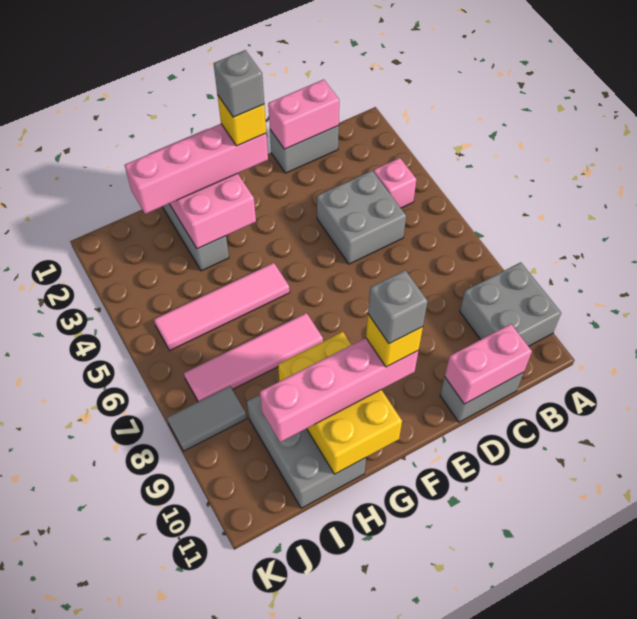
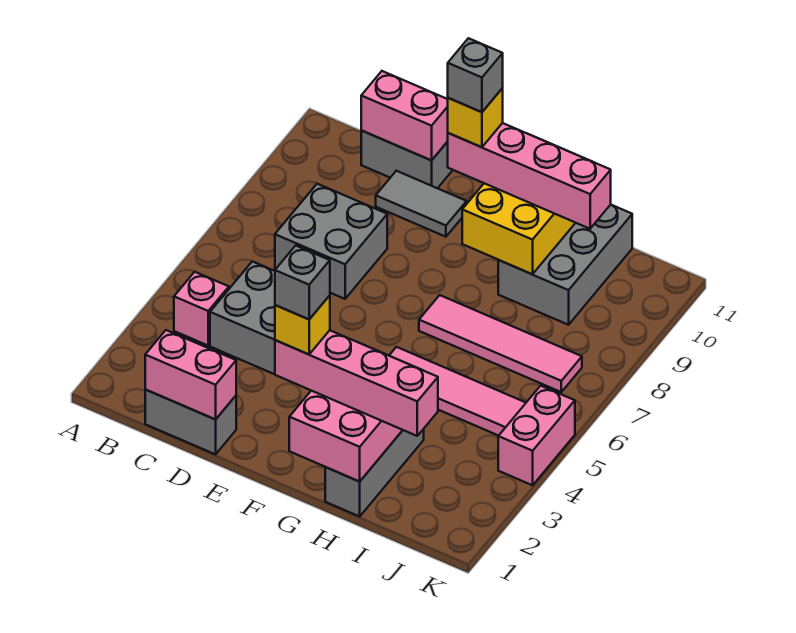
grey 2x2 brick [460,262,561,346] -> grey 2x2 brick moved to [275,184,387,299]
grey 1x2 tile [167,386,247,451] -> grey 1x2 tile moved to [376,171,467,237]
none -> pink 1x2 brick [498,386,575,485]

